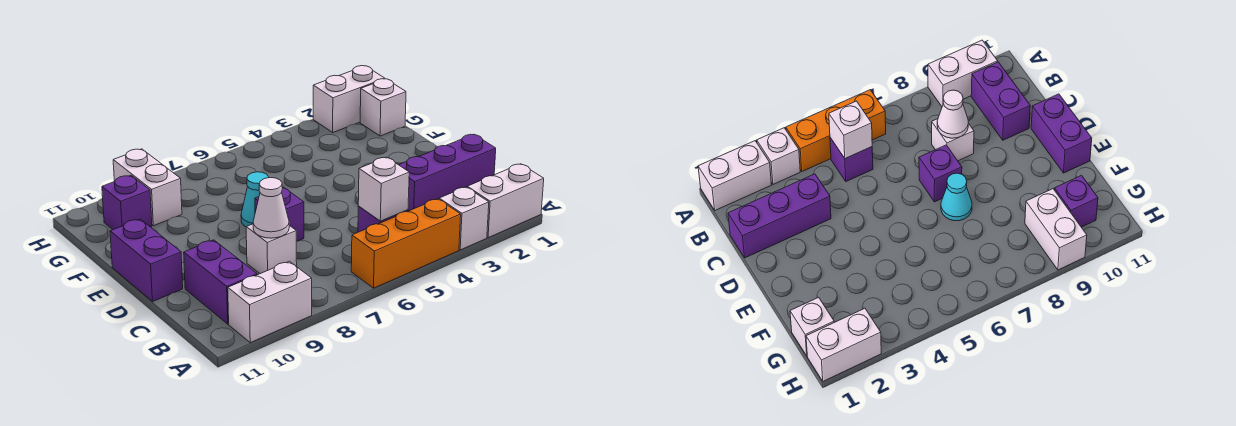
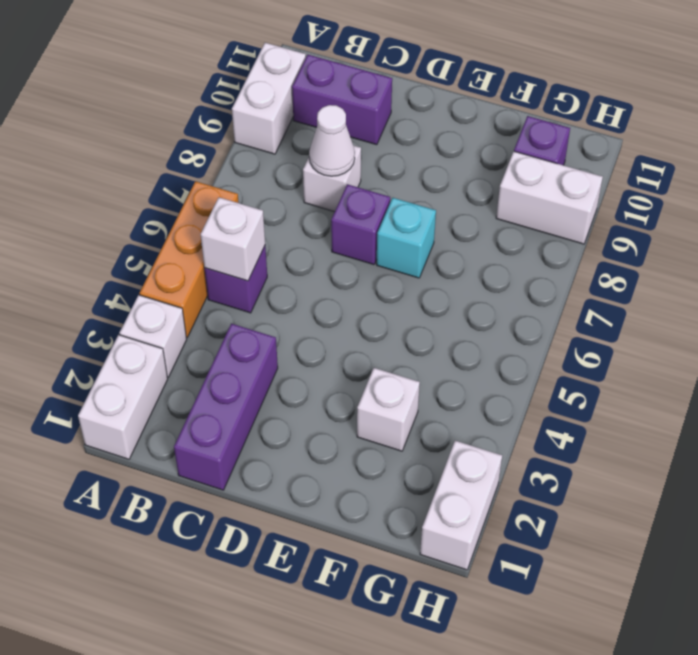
purple 1x2 brick [110,219,183,302] -> none
cyan 1x1 cone [241,172,269,227] -> cyan 1x1 brick [377,198,436,278]
white 1x1 brick [360,79,406,136] -> white 1x1 brick moved to [357,368,420,451]

